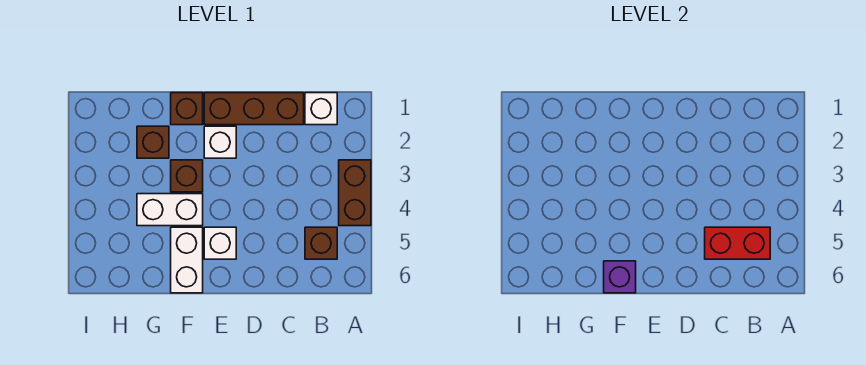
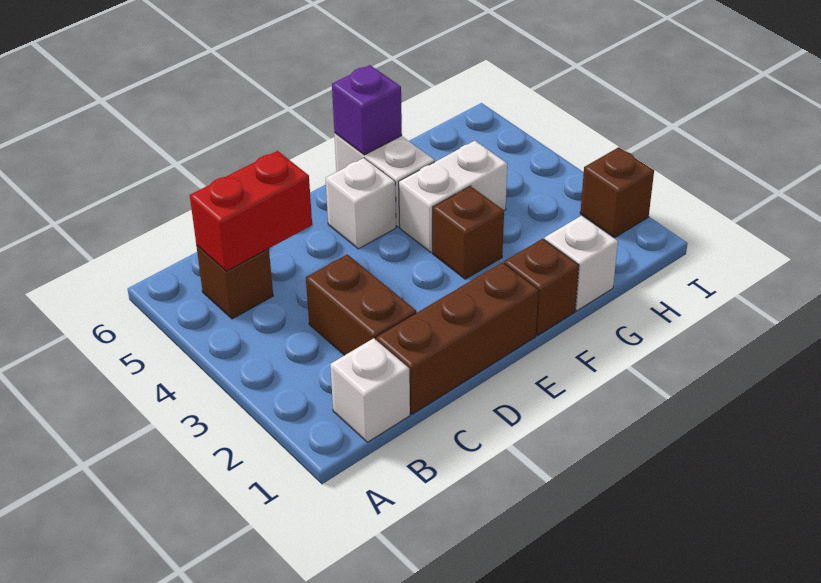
brown 1x2 brick [339,160,371,226] -> brown 1x2 brick moved to [306,254,416,355]
white 1x1 brick [204,126,236,158] -> white 1x1 brick moved to [544,216,618,311]
brown 1x1 brick [137,126,169,158] -> brown 1x1 brick moved to [580,147,654,238]

